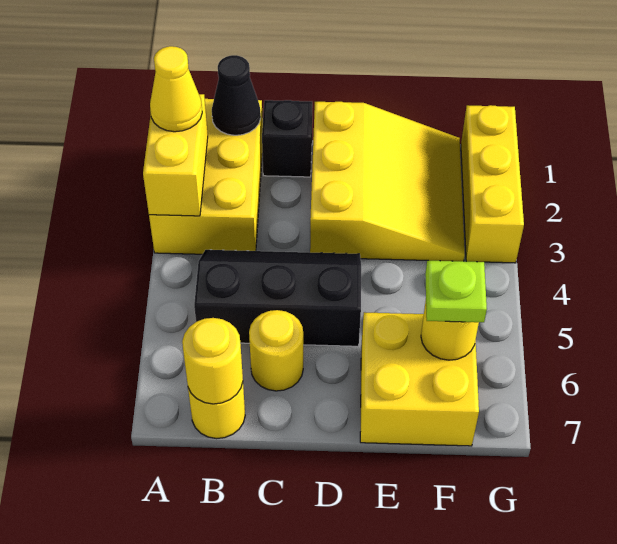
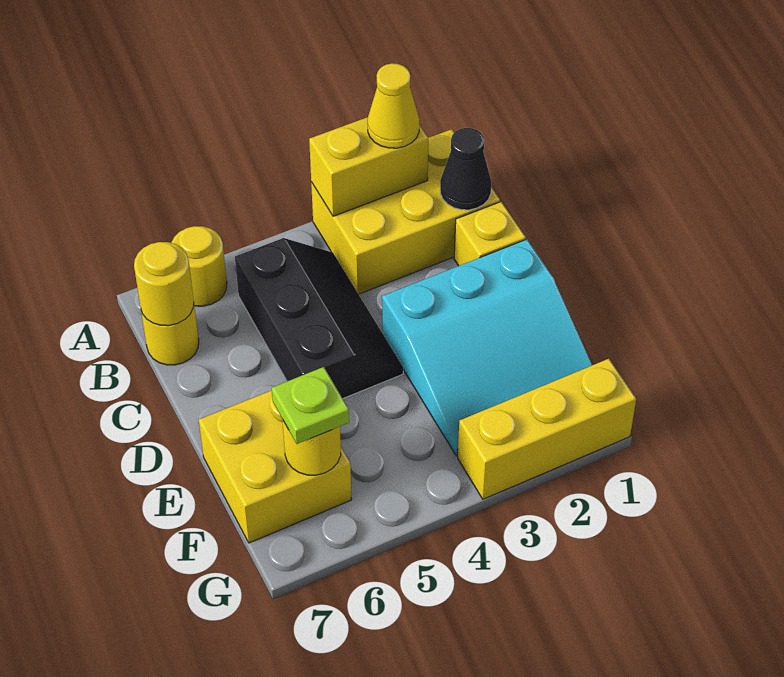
black 1x1 brick [262,100,312,177] -> yellow 1x1 brick [454,202,526,266]
yellow 1x1 round brick [249,310,303,391] -> yellow 1x1 round brick moved to [171,226,227,306]
yellow 3x3 slope [310,102,465,261] -> cyan 3x3 slope [382,239,592,456]

